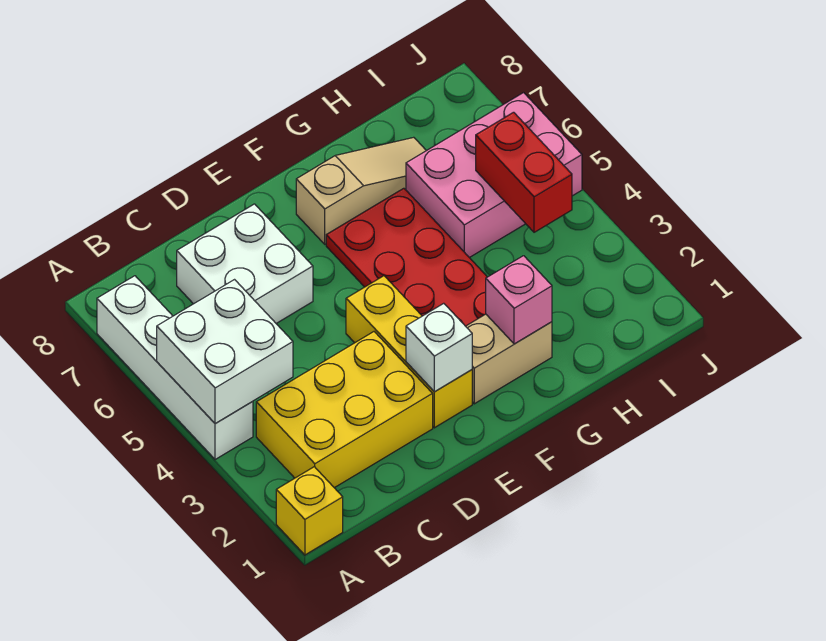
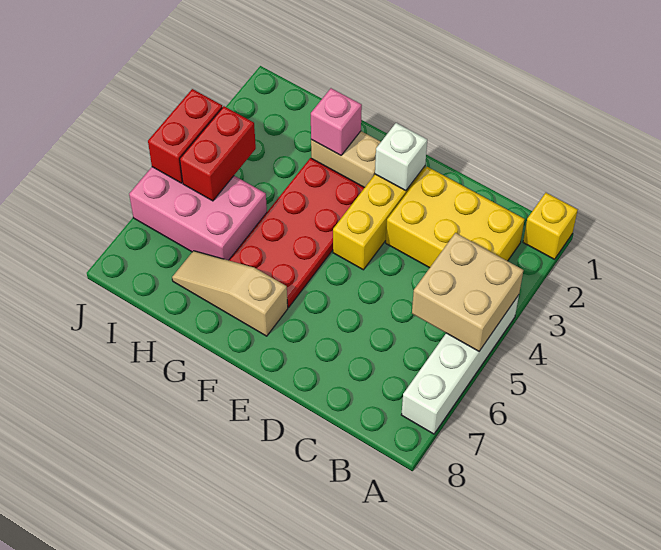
white 2x2 brick [157,280,293,424] -> tan 2x2 brick [412,233,523,351]
white 2x2 brick [177,204,313,323] -> none
none -> red 1x2 brick [148,89,222,183]

